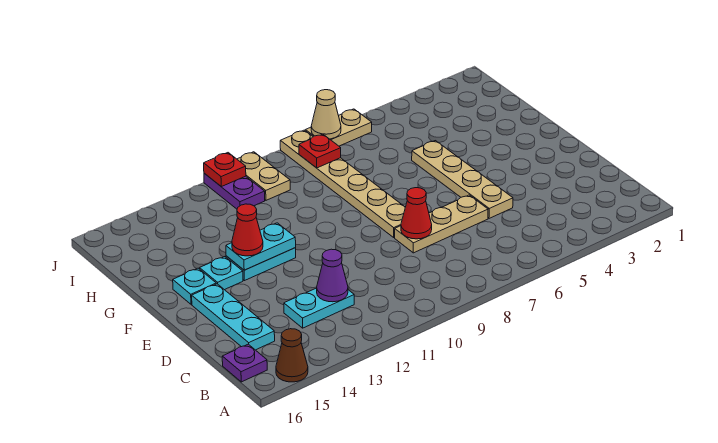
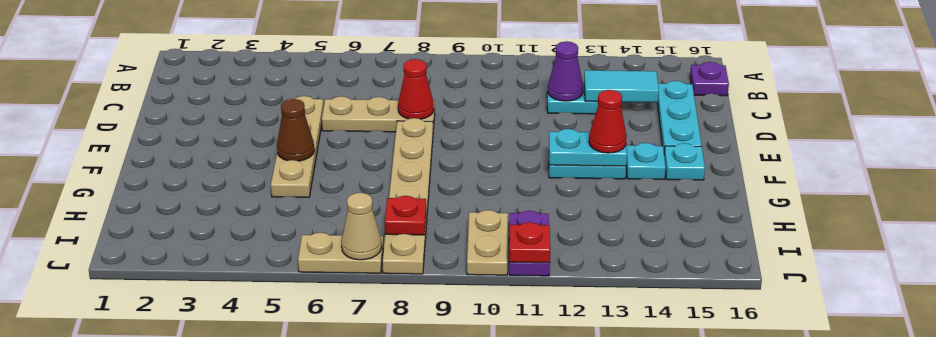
brown 1x1 cone [276,329,308,382] -> brown 1x1 cone moved to [277,99,314,161]
none -> cyan 1x2 tile [584,70,659,102]

